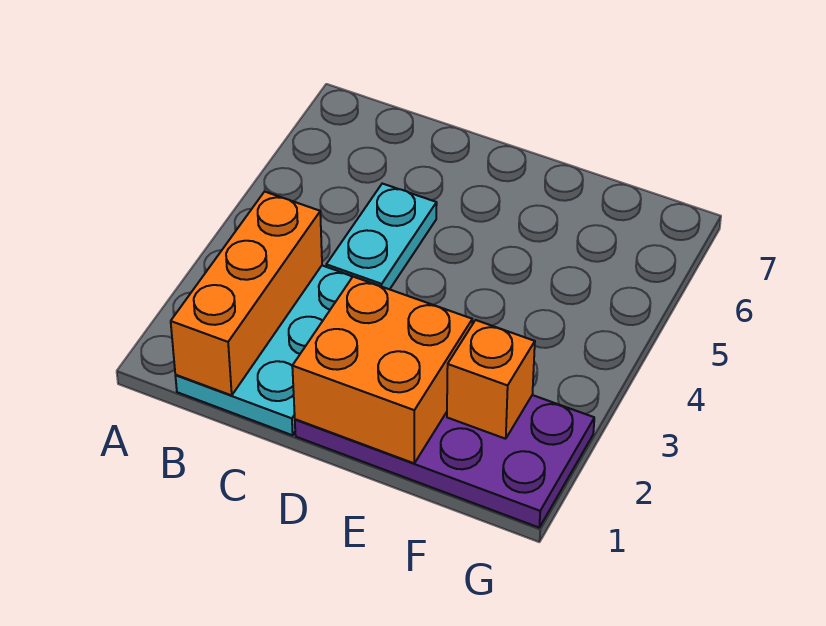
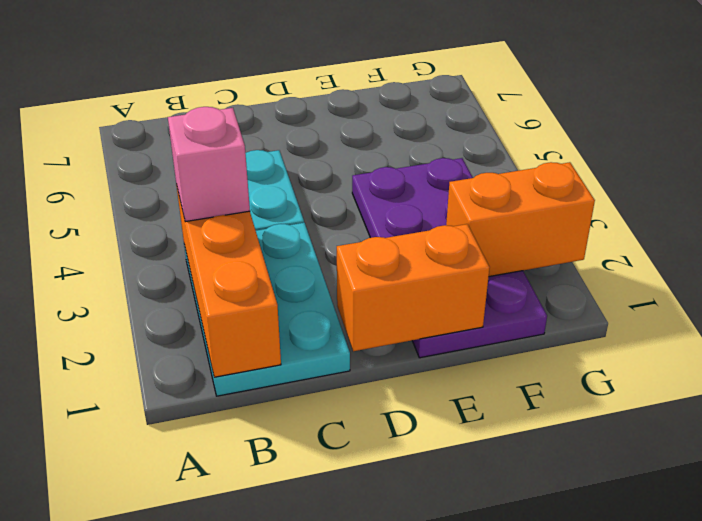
none -> pink 1x1 brick [168,107,250,222]
purple 2x4 plate [295,395,594,527] -> purple 2x4 plate turned to [352,158,547,358]
orange 2x2 brick [292,277,472,463] -> orange 1x2 brick [337,224,490,351]
orange 1x1 brick [447,320,535,439] -> orange 1x2 brick [446,162,595,277]

